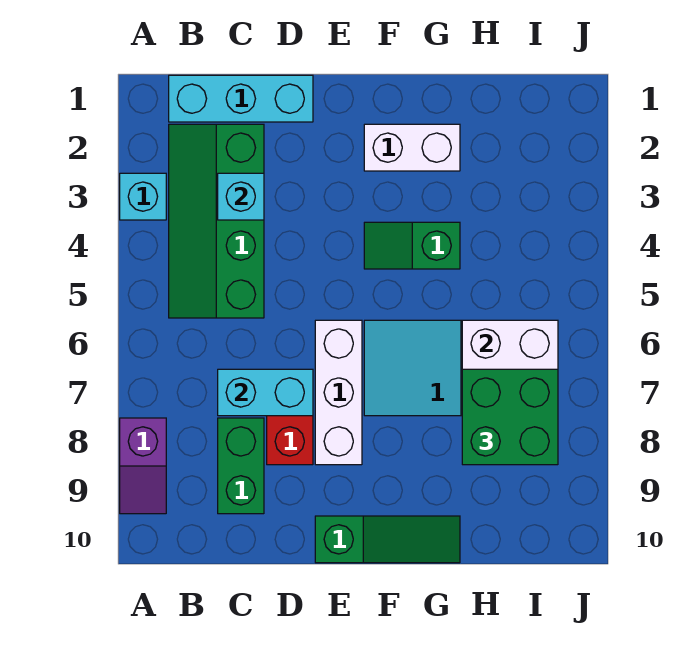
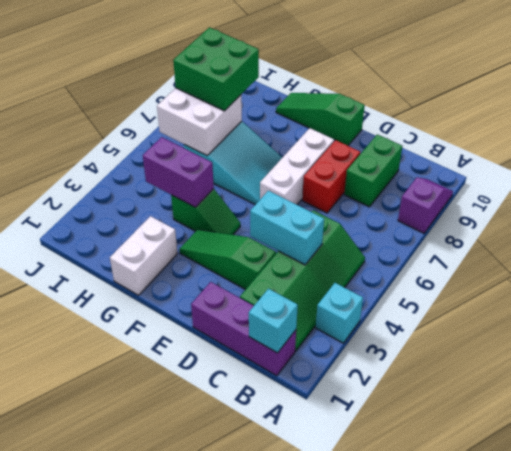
cyan 1x3 brick [169,75,313,122] -> purple 1x3 brick [191,282,296,376]
cyan 1x1 brick [218,173,264,220] -> cyan 1x1 brick moved to [249,289,298,353]
cyan 1x2 brick [218,369,313,416] -> cyan 1x2 brick moved to [250,191,324,265]
none -> green 1x3 slope [179,230,276,290]
white 1x2 brick [364,124,460,171] -> white 1x2 brick turned to [110,216,178,295]
none -> purple 1x2 brick [143,137,214,207]

